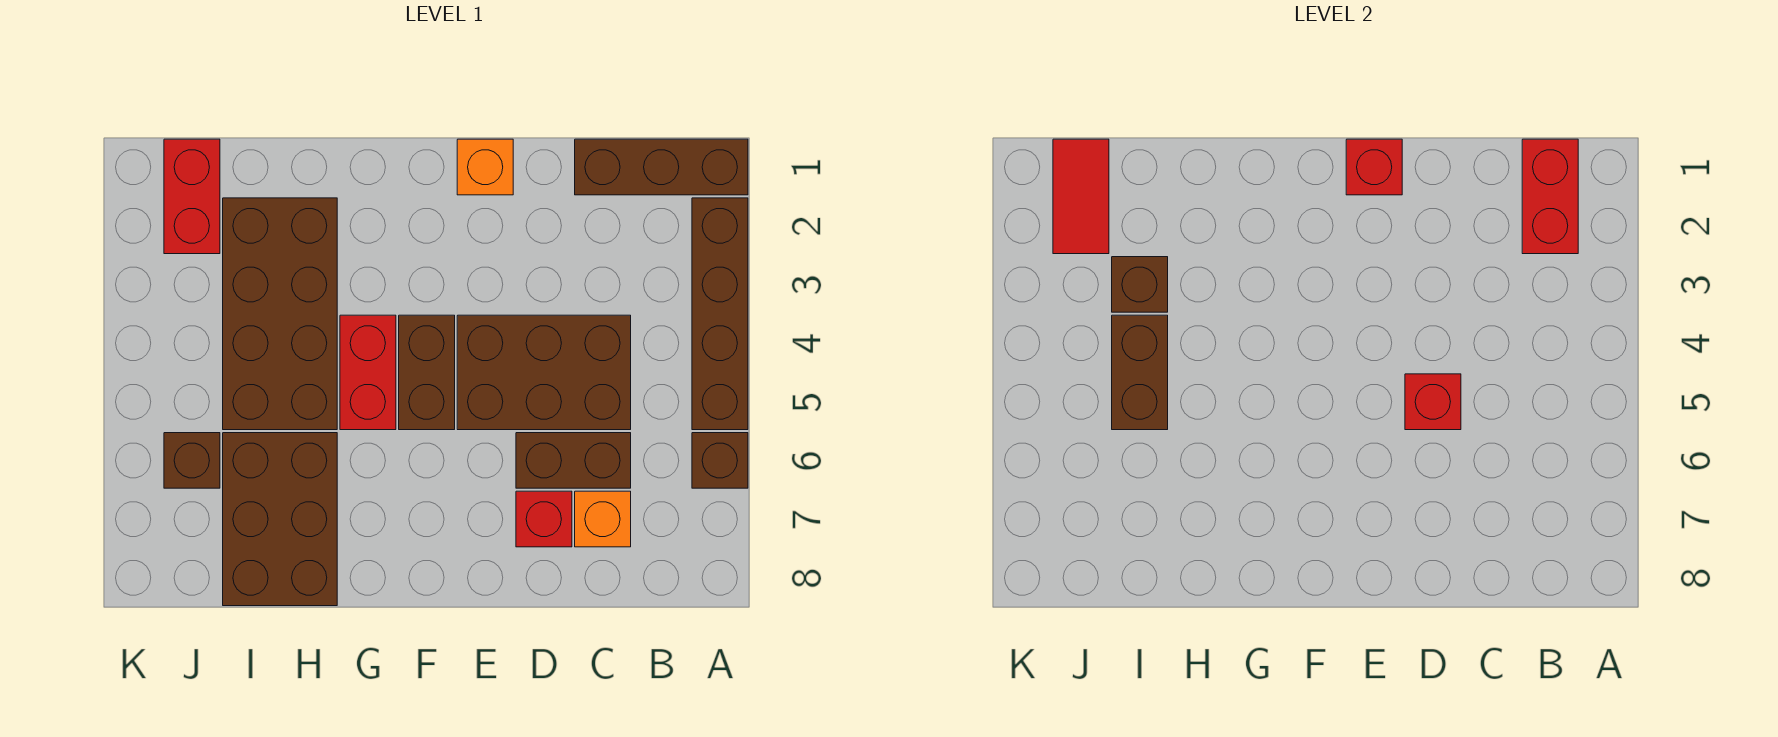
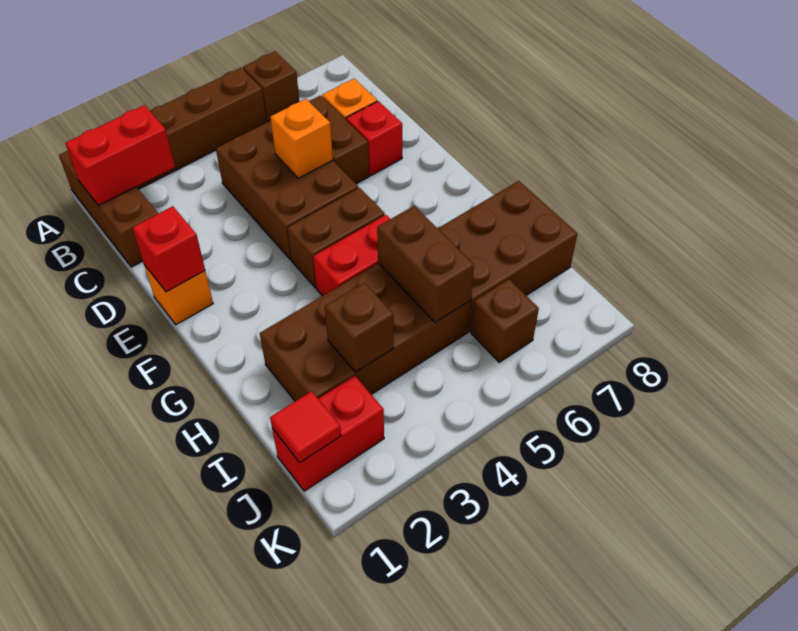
red 1x1 brick [1405,374,1461,430] -> orange 1x1 brick [270,99,333,178]
brown 1x2 brick [1112,315,1168,430] -> brown 1x2 brick turned to [377,206,474,322]
red 1x2 tile [1053,139,1109,254] -> red 1x1 tile [270,391,341,463]

